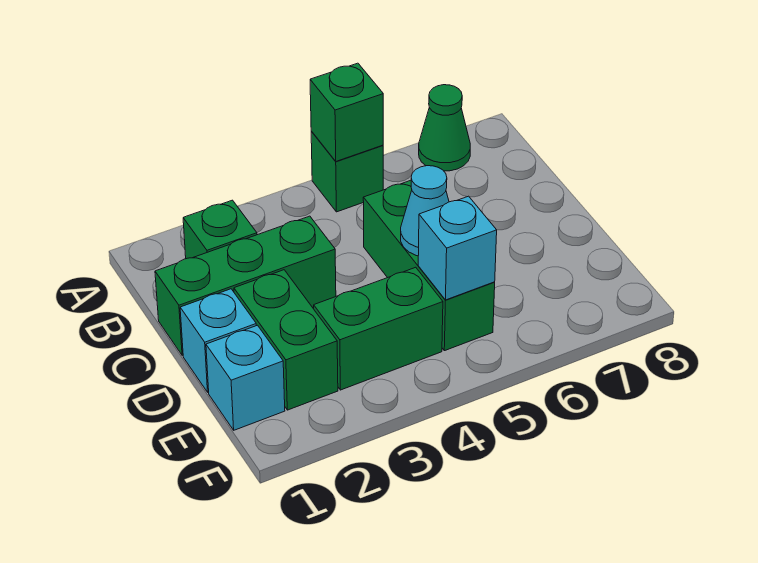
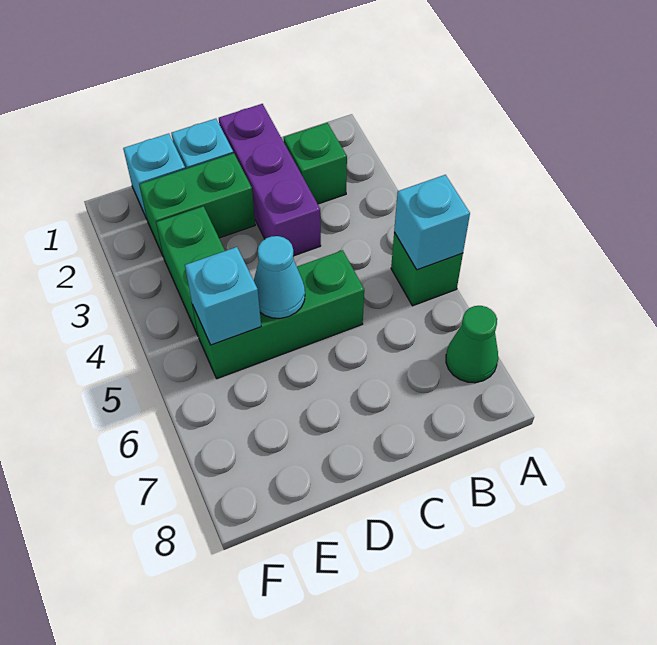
green 1x1 brick [310,63,383,161] -> cyan 1x1 brick [394,175,470,270]
green 1x3 brick [155,216,336,355] -> purple 1x3 brick [219,104,321,256]

